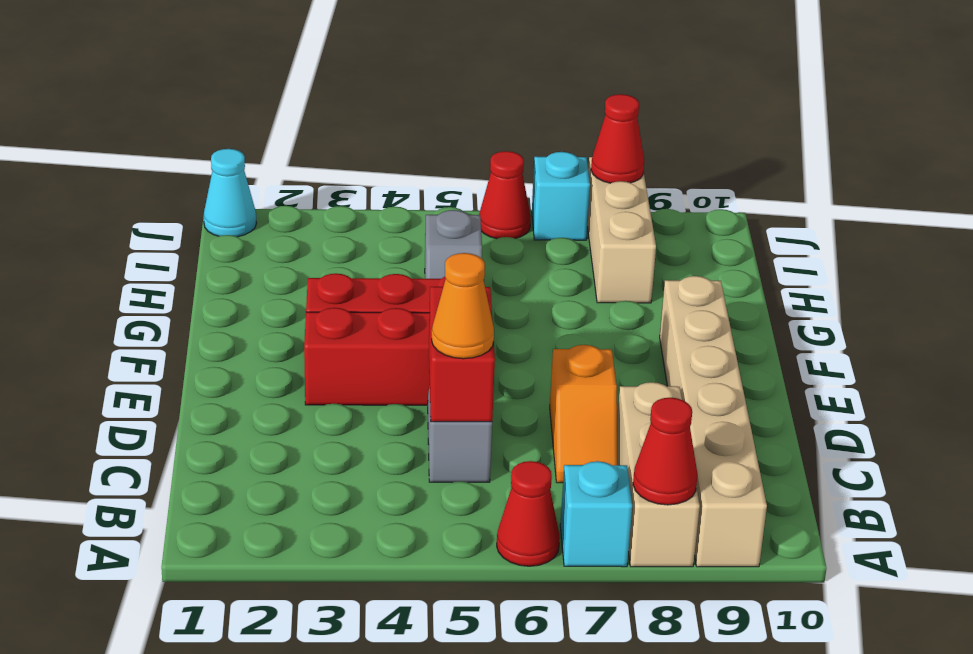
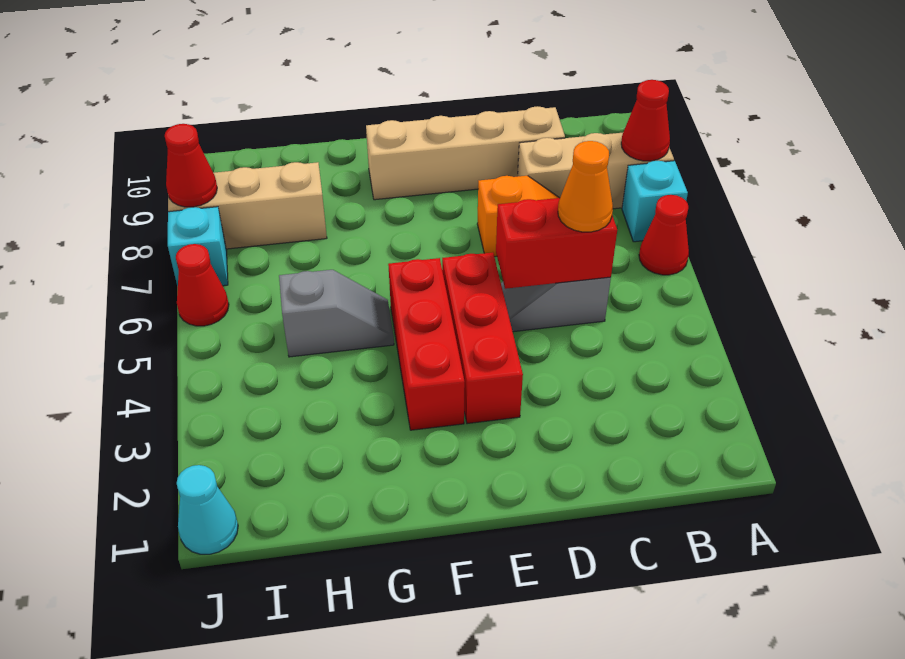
tan 1x6 brick [660,276,767,567] -> tan 1x4 brick [366,106,565,200]

